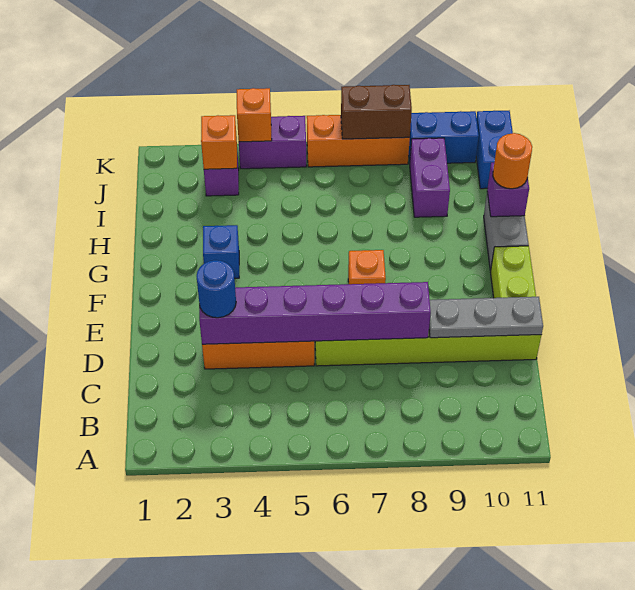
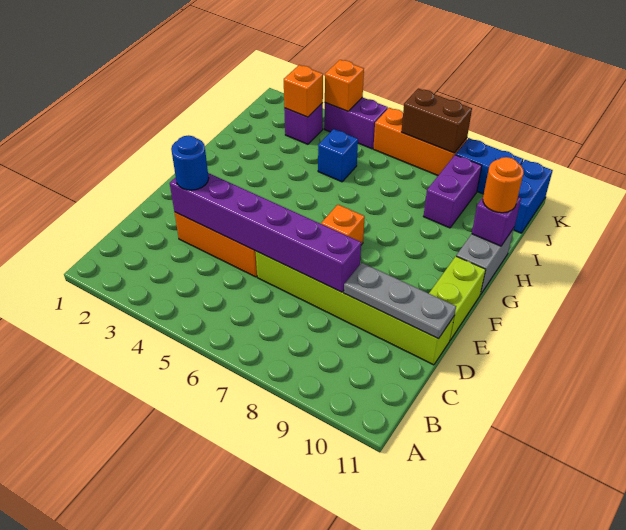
blue 1x1 brick [203,225,239,278] -> blue 1x1 brick moved to [318,129,358,182]

